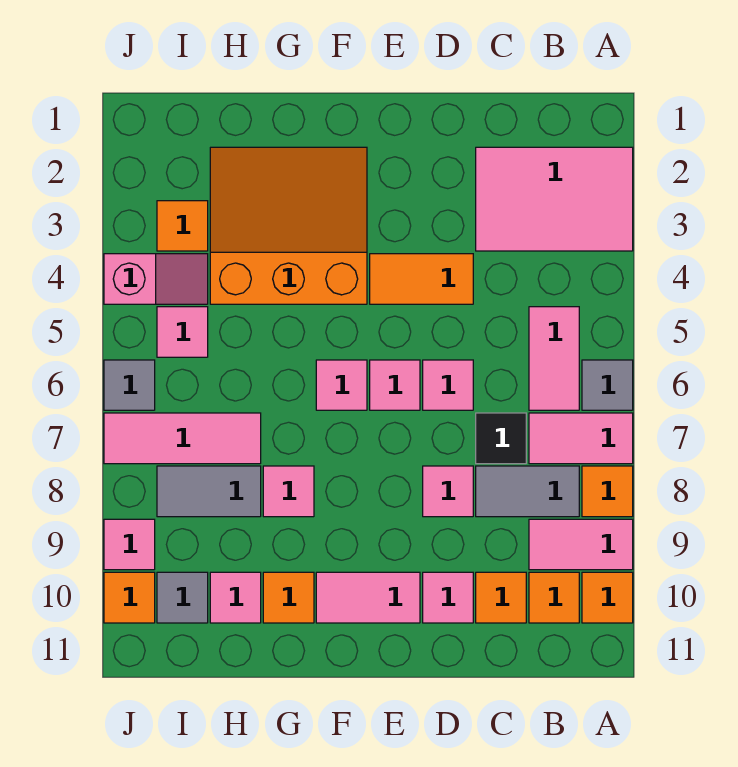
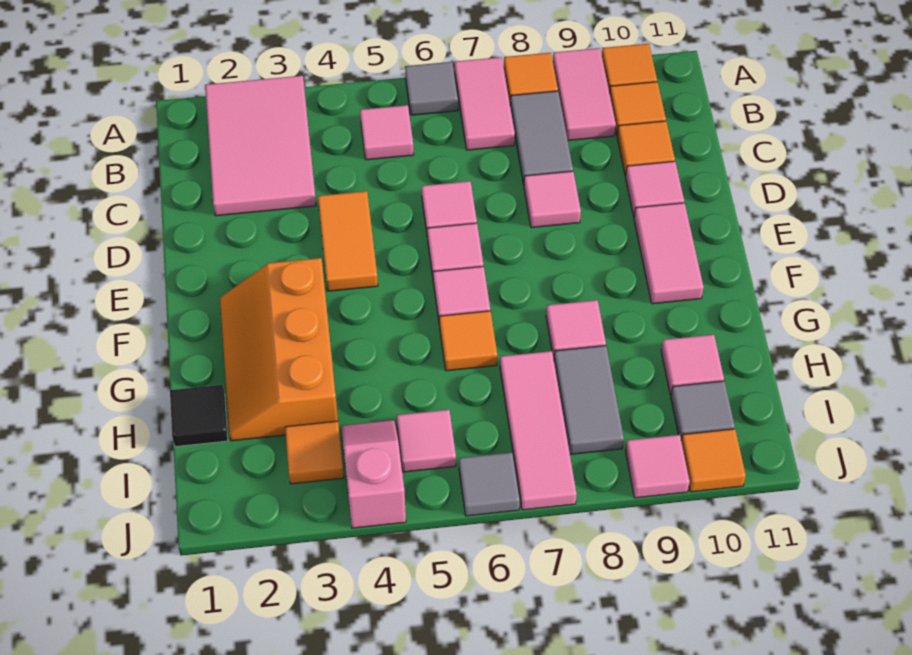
pink 1x2 tile [529,307,579,410] -> pink 1x1 tile [360,105,414,160]
black 1x1 tile [476,413,526,464] -> black 1x1 tile moved to [170,385,228,447]
orange 3x3 slope [210,147,367,304] -> orange 2x3 slope [220,258,338,441]
orange 1x1 tile [263,572,314,623] -> orange 1x1 tile moved to [439,311,497,371]

